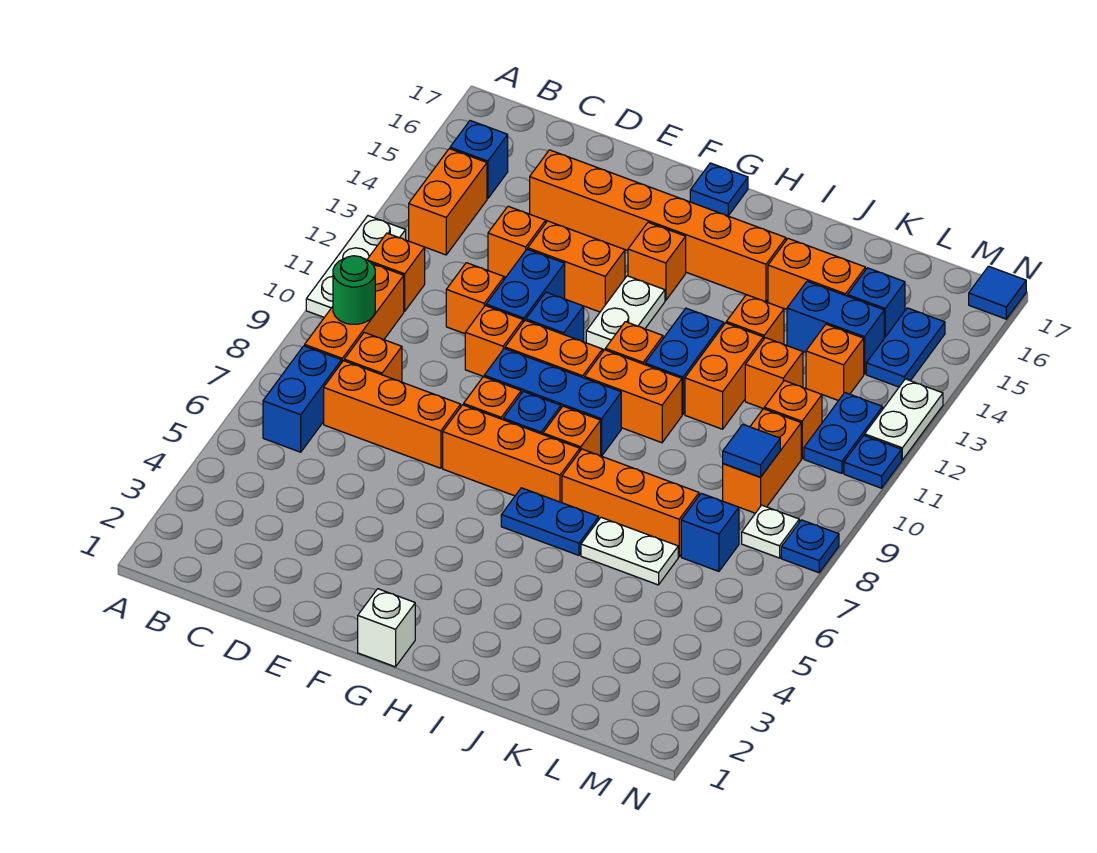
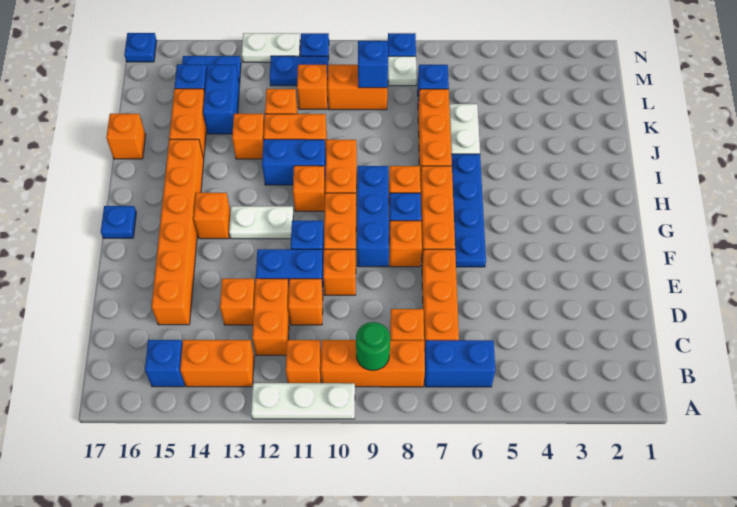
orange 1x2 brick [528,221,625,312] -> orange 1x2 brick moved to [252,279,289,355]
white 1x1 brick [358,589,415,667] -> none
blue 1x2 plate [501,488,599,555] -> blue 1x4 plate [451,154,486,267]
blue 1x1 tile [723,424,780,477] -> blue 1x1 brick [358,41,388,88]
orange 1x1 brick [806,324,864,401] -> orange 1x1 brick moved to [106,114,145,159]
blue 1x1 tile [969,266,1026,319] -> blue 1x1 plate [124,33,157,62]

